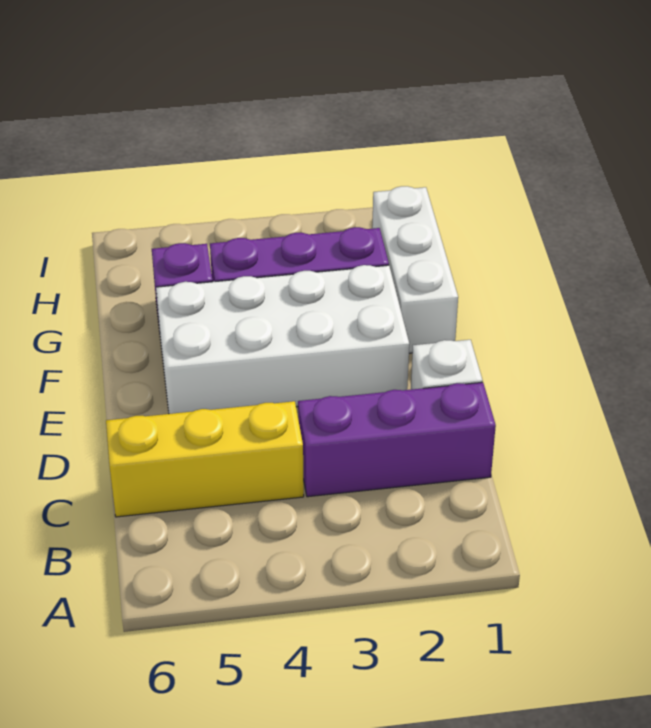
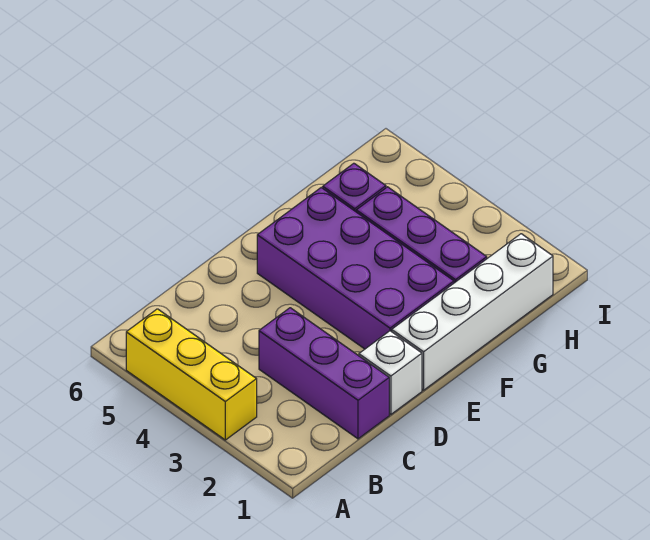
yellow 1x3 brick [106,401,304,517] -> yellow 1x3 brick moved to [126,309,257,440]
white 2x4 brick [156,265,409,414] -> purple 2x4 brick [257,188,454,349]
white 1x3 brick [372,186,458,353] -> white 1x4 brick [392,234,553,390]

